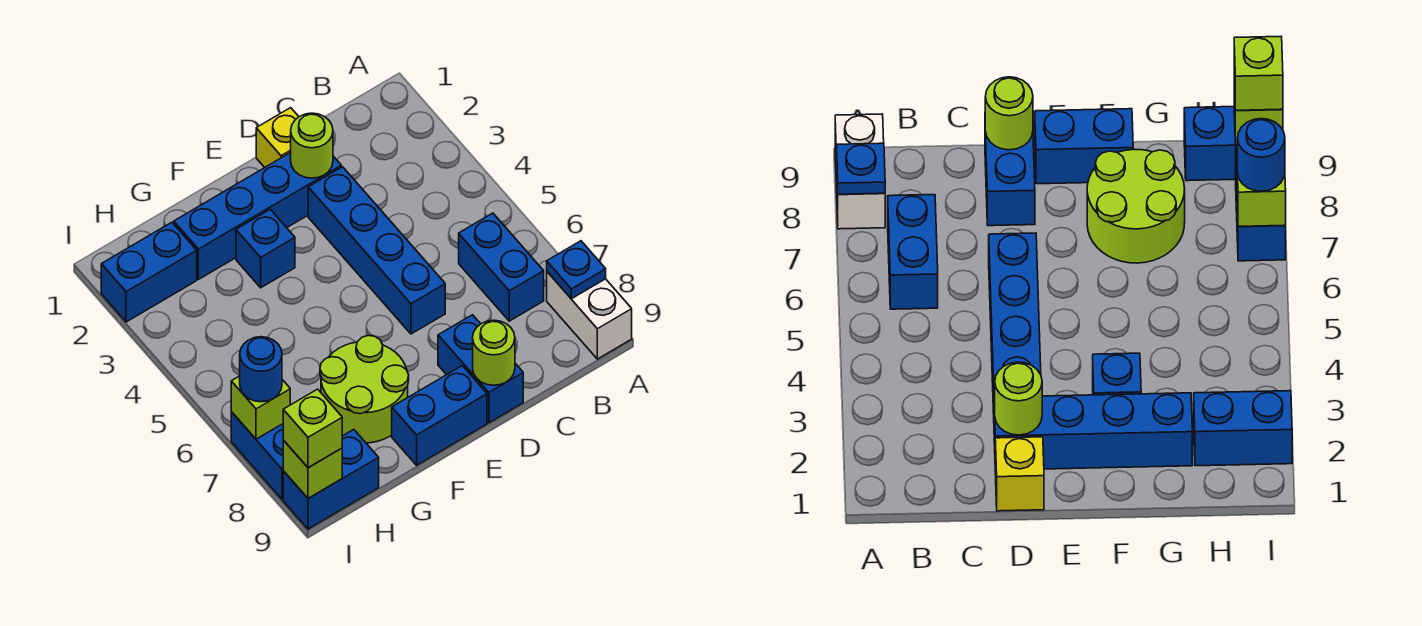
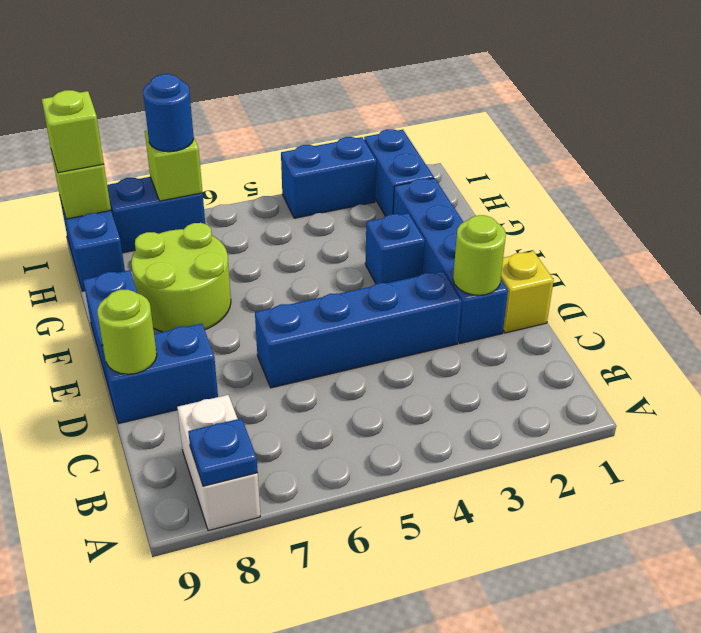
white 1x2 brick [547,272,632,359] -> white 1x2 brick turned to [177,395,260,531]
blue 1x2 brick [459,213,544,321] -> blue 1x2 brick moved to [281,137,376,218]

